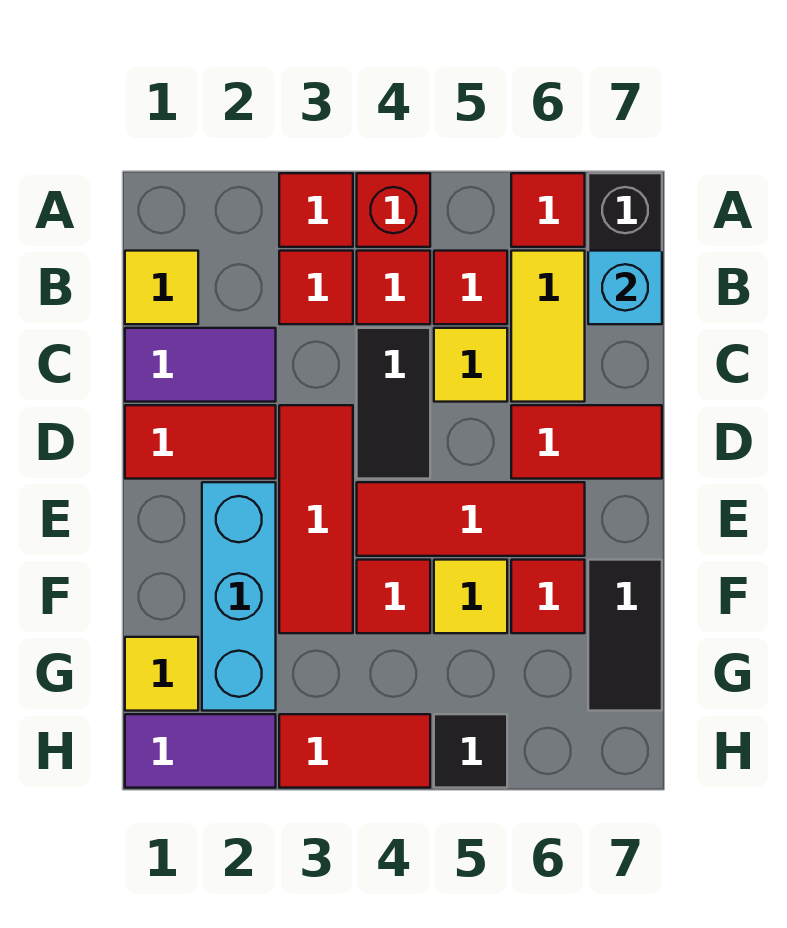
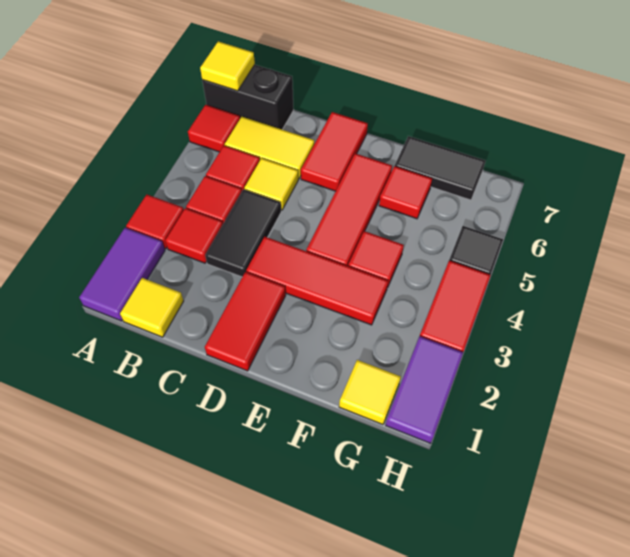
red 1x1 brick [357,173,430,247] -> none
cyan 1x1 brick [588,251,662,324] -> none
purple 1x2 tile [125,328,276,402] -> purple 1x2 tile moved to [79,228,165,321]
black 1x2 tile [357,328,430,479] -> black 1x2 tile turned to [205,189,281,277]
cyan 1x3 brick [202,482,276,711] -> none
yellow 1x1 tile [434,560,507,633] -> yellow 1x1 tile moved to [200,41,255,91]

